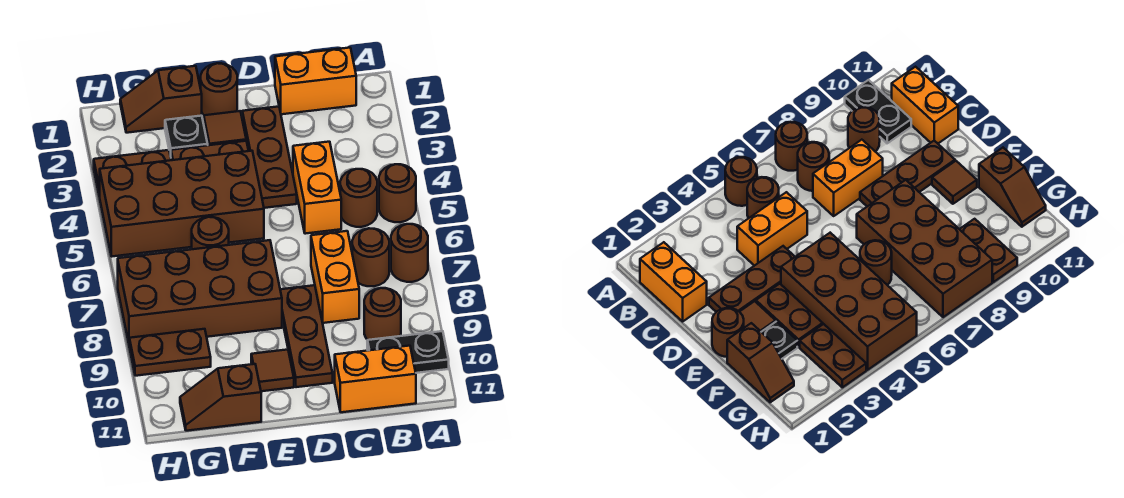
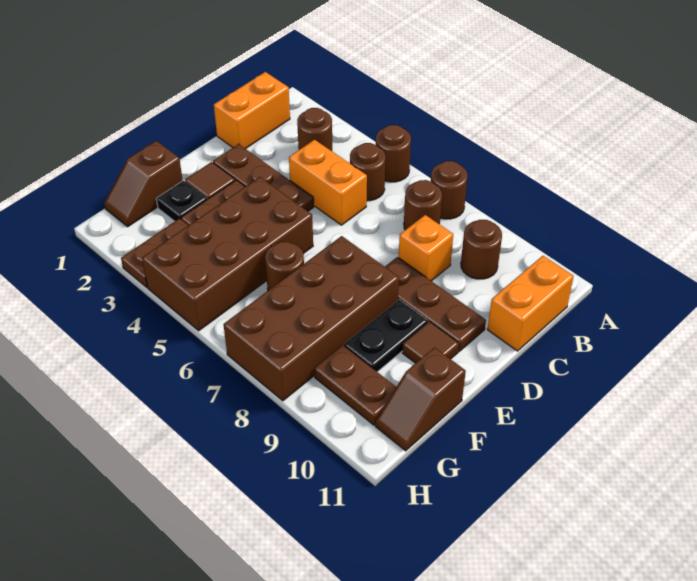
black 1x2 plate [367,331,449,373] -> black 1x2 plate moved to [344,300,428,372]
orange 1x2 brick [311,231,359,323] -> orange 1x1 brick [399,215,453,281]
brown 1x1 round brick [201,63,237,115] -> brown 1x1 round brick moved to [297,108,332,151]
brown 1x2 plate [129,329,211,376] -> brown 1x2 plate turned to [314,345,396,425]

